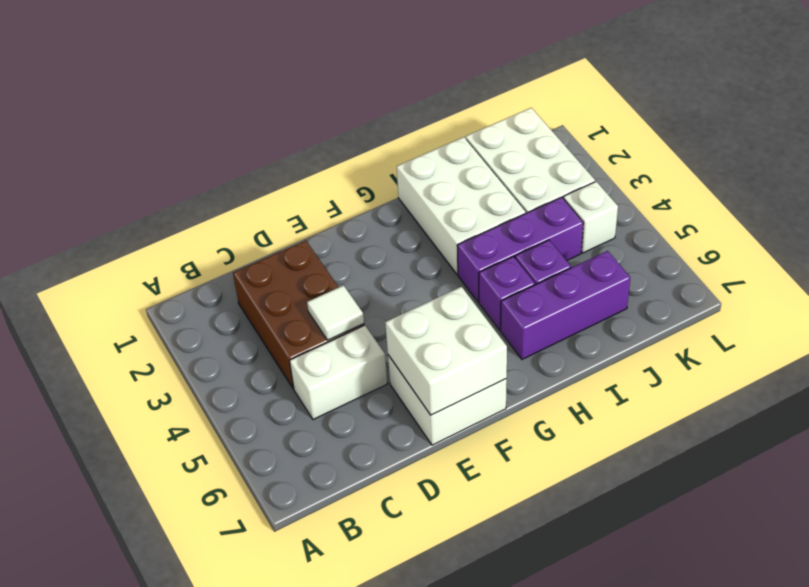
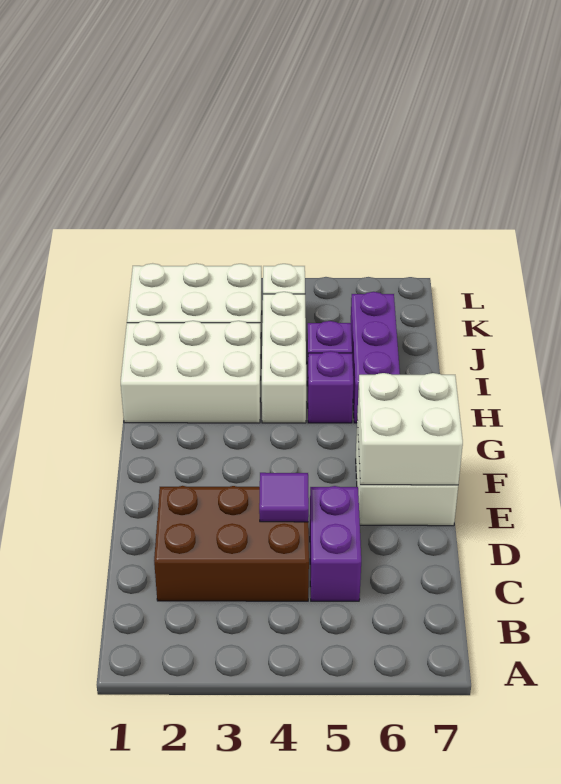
white 1x2 brick [290,325,387,419] -> purple 1x2 brick [310,486,361,601]
white 1x1 tile [307,285,364,340] -> purple 1x1 tile [259,473,309,522]
purple 1x3 brick [457,197,583,302] -> white 1x3 brick [262,292,306,423]

